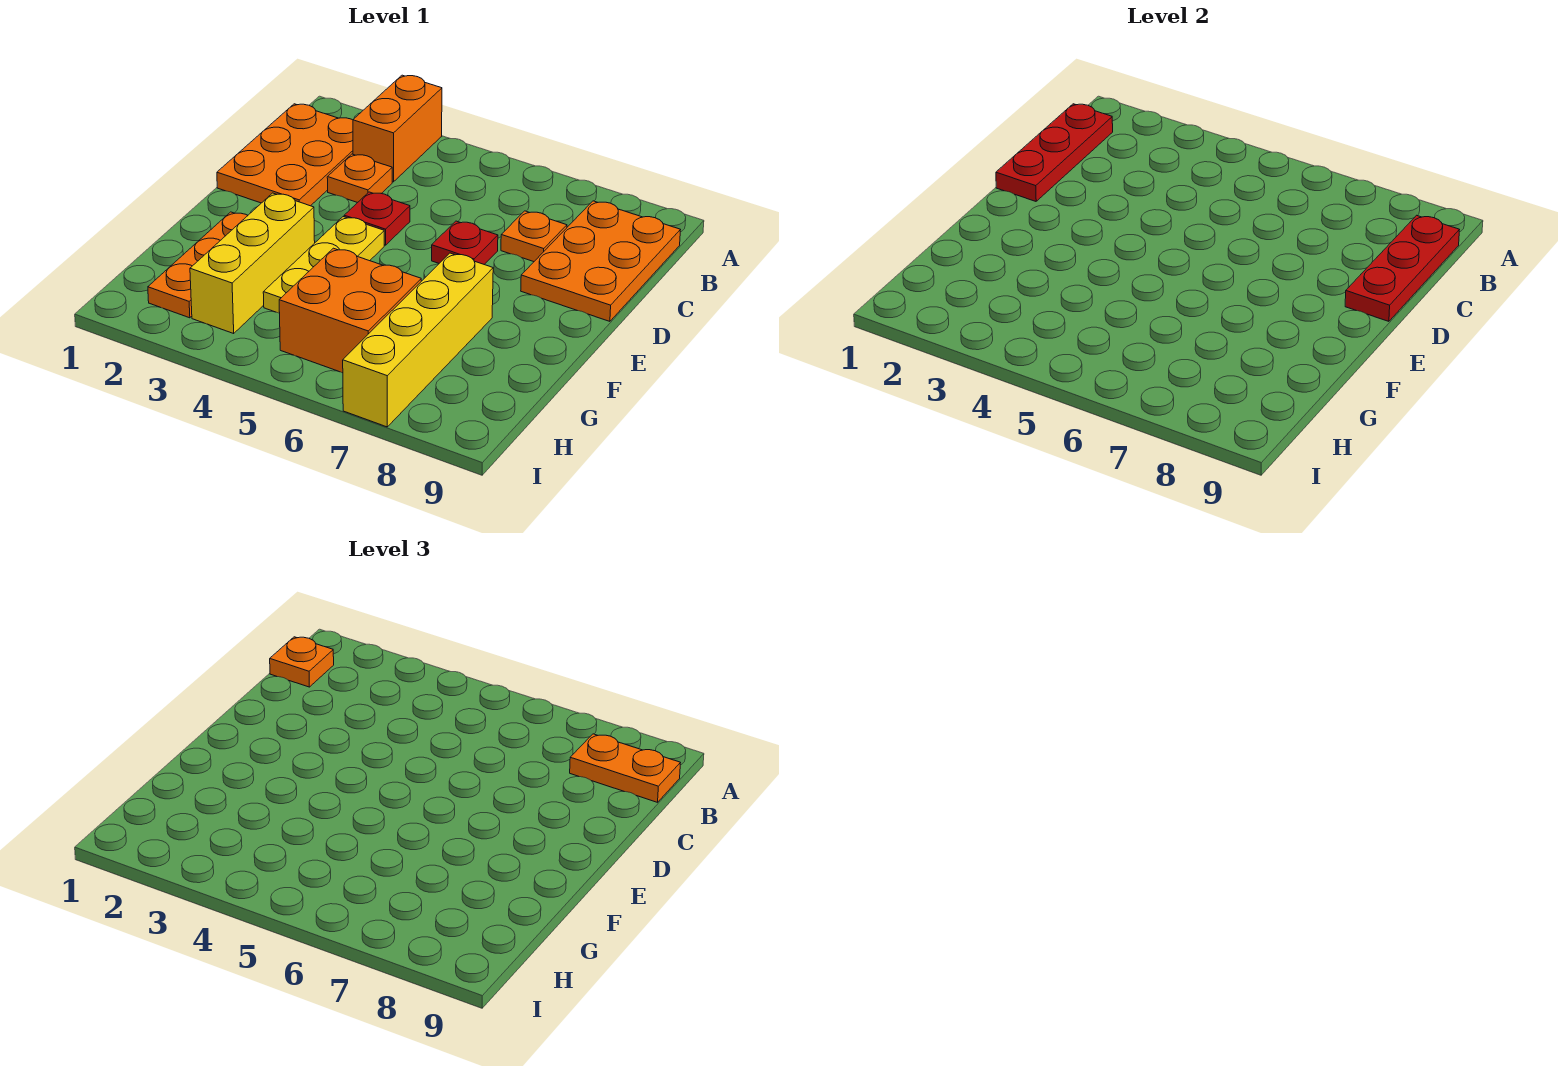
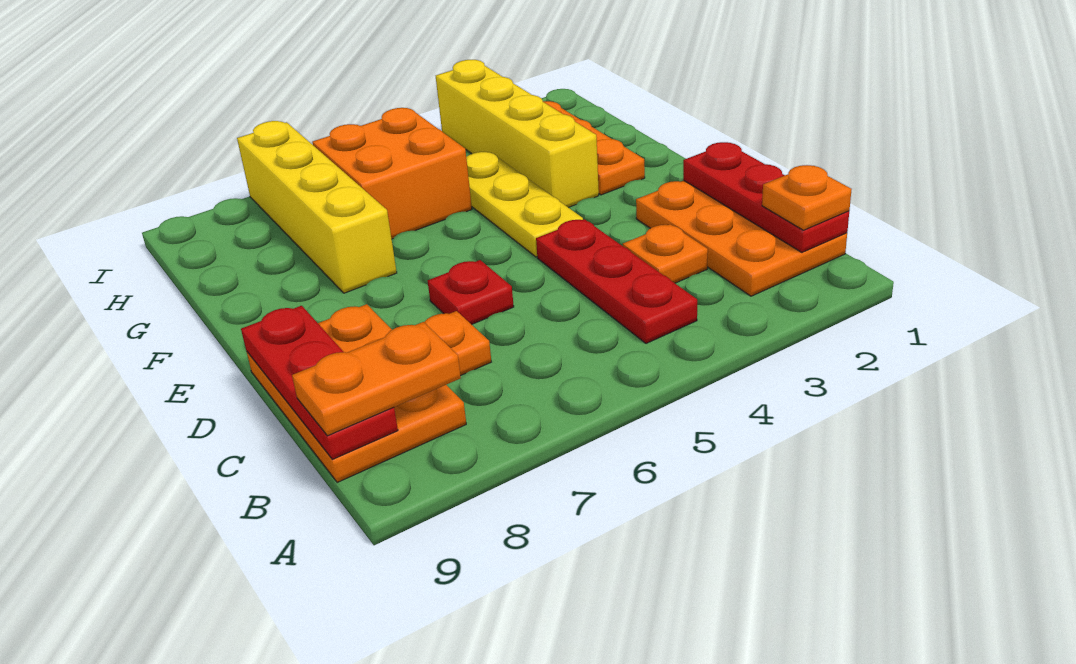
orange 1x2 brick [353,75,442,182] -> none
red 1x1 plate [344,192,410,245] -> red 1x3 plate [536,219,697,343]
yellow 1x3 brick [190,193,315,333] -> yellow 1x4 brick [436,60,599,207]

